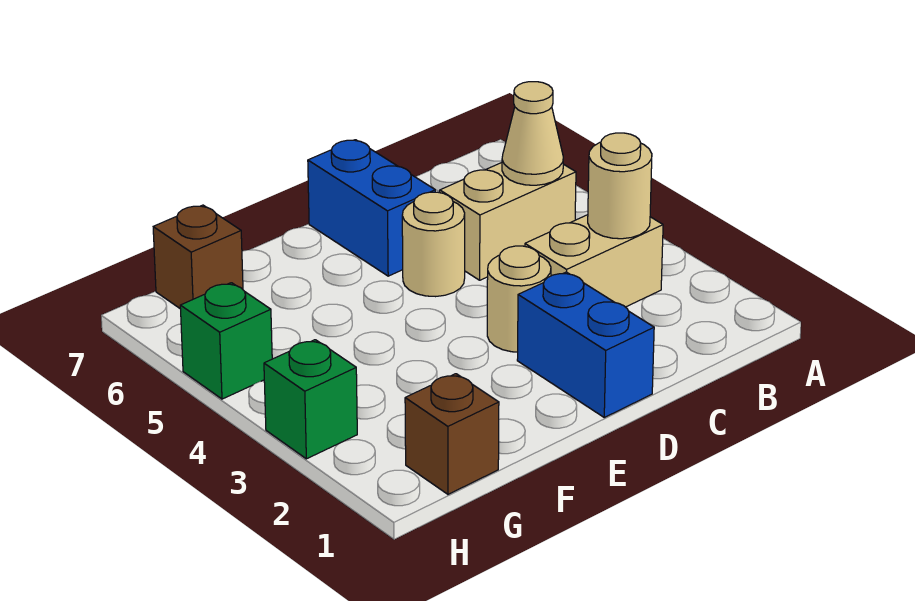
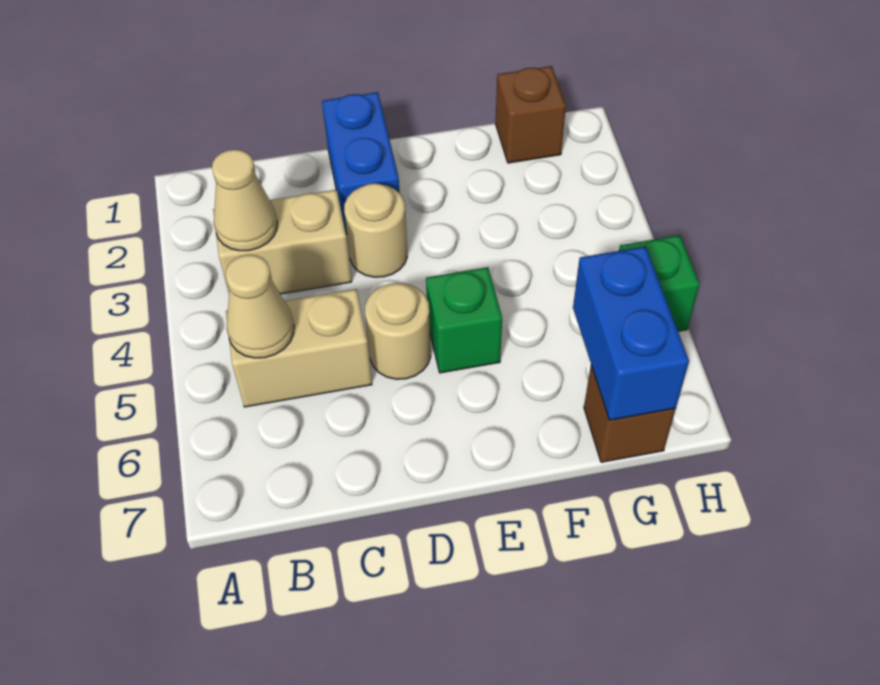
tan 1x1 round brick [588,133,652,239] -> tan 1x1 cone [212,149,277,251]
blue 1x2 brick [308,140,435,276] -> blue 1x2 brick moved to [573,246,689,420]
green 1x1 brick [264,340,357,459] -> green 1x1 brick moved to [426,267,502,373]

